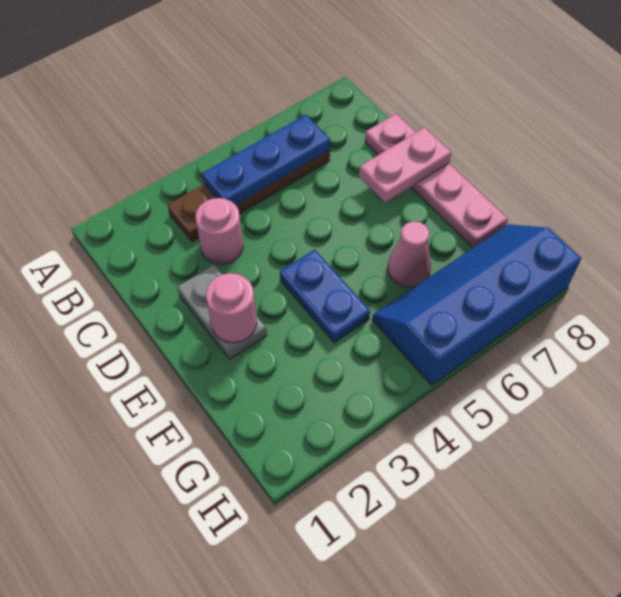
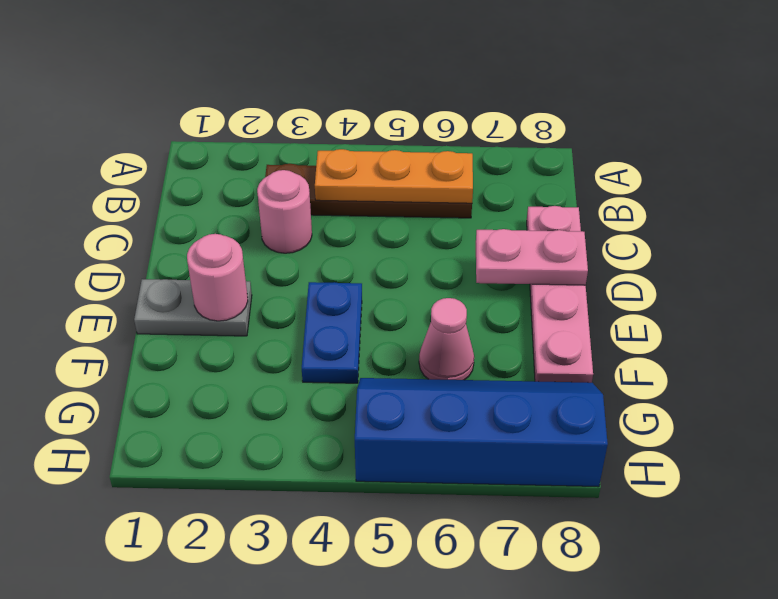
blue 1x3 plate [202,115,330,205] -> orange 1x3 plate [315,149,473,203]
grey 1x2 plate [177,265,267,359] -> grey 1x2 plate turned to [134,279,252,336]

